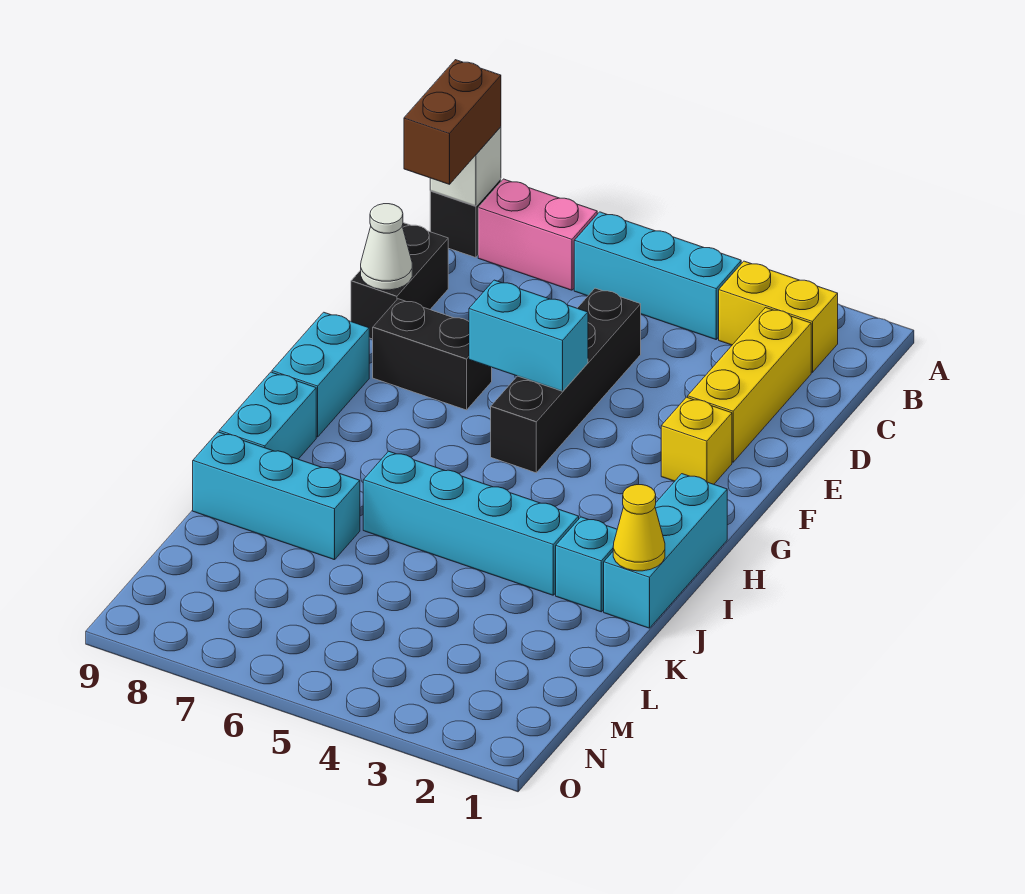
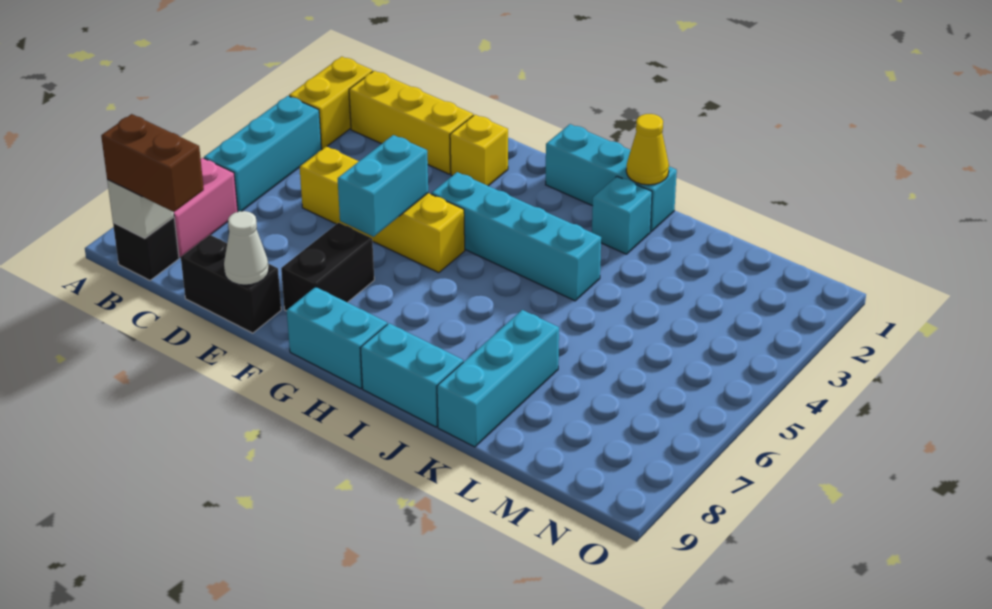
black 1x4 brick [491,288,641,473] -> yellow 1x4 brick [300,146,465,273]
cyan 1x4 brick [363,451,579,595] -> cyan 1x4 brick turned to [431,172,601,301]

